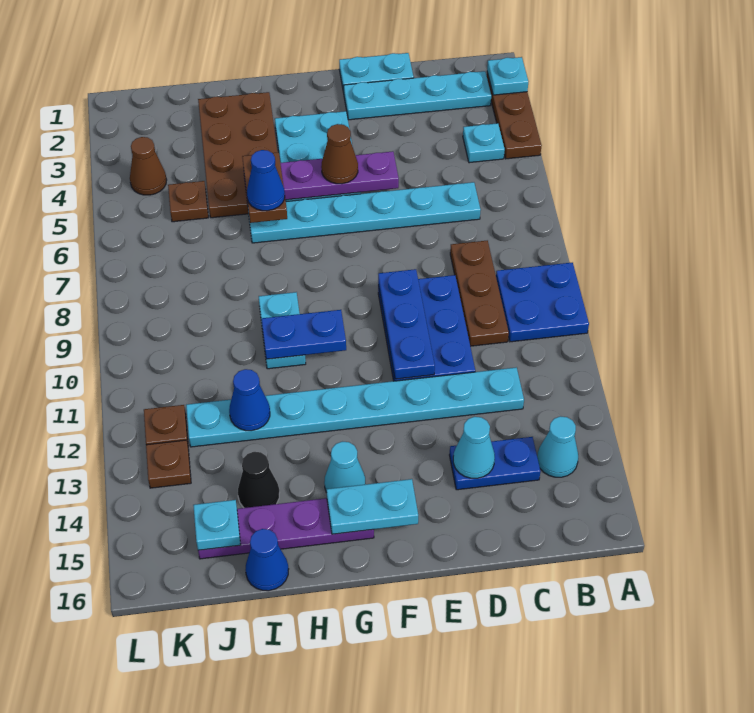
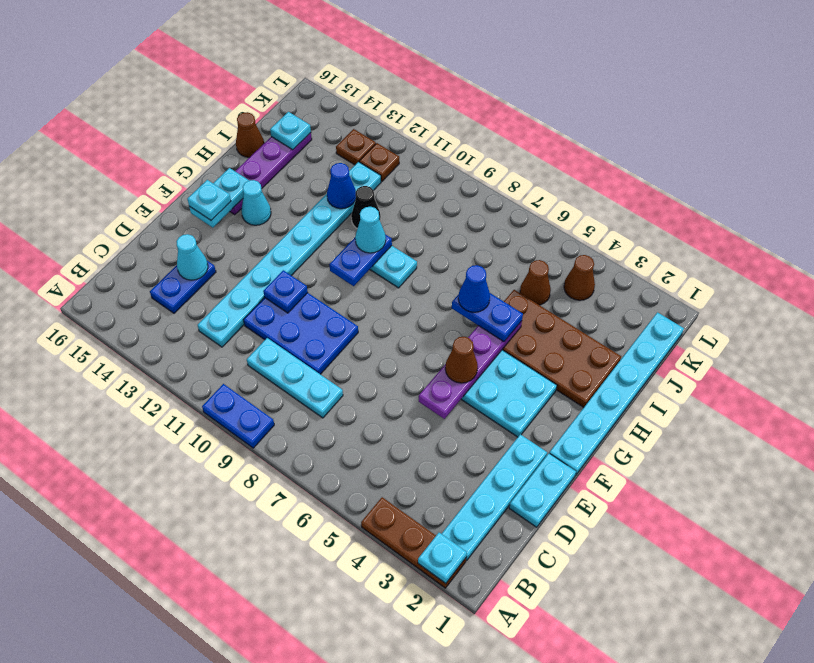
blue 2x2 plate [496,263,589,342] -> blue 1x2 plate [202,384,274,448]
cyan 1x1 plate [463,123,505,163] -> cyan 1x1 plate moved to [187,180,231,220]
cyan 1x1 cone [537,416,578,477] -> cyan 1x1 cone moved to [355,207,386,253]
cyan 1x6 plate [248,182,481,243] -> cyan 1x6 plate moved to [549,312,684,475]
brown 1x3 plate [450,241,509,346] -> cyan 1x3 plate [247,338,343,418]
blue 1x3 plate [378,269,435,379] -> blue 1x1 plate [263,270,308,313]
brown 1x2 plate [242,152,287,223] -> blue 1x2 plate [452,293,523,342]
black 1x1 cone [238,452,280,508] -> black 1x1 cone moved to [351,186,381,229]
blue 1x1 cone [245,529,289,591] -> brown 1x1 cone [236,112,264,157]
brown 1x1 plate [168,181,208,222] -> brown 1x1 cone [520,260,551,305]

